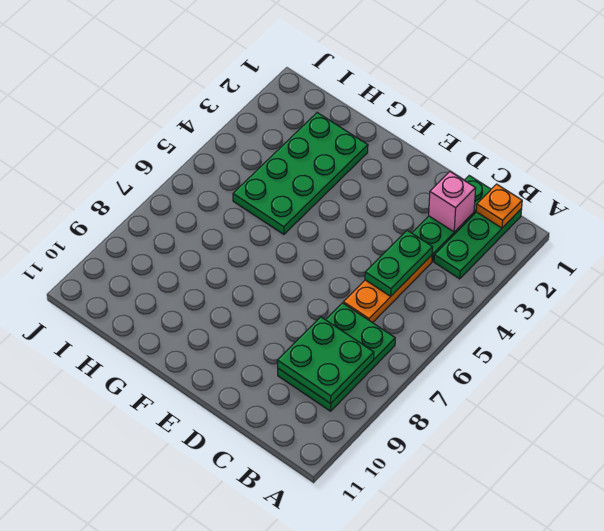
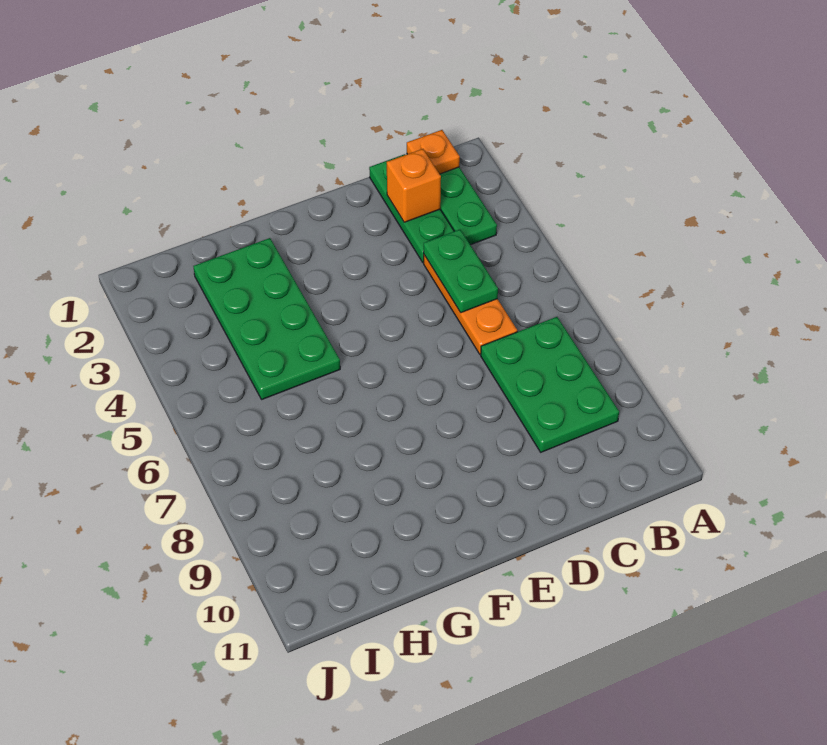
green 2x2 plate [277,317,374,404] -> none
pink 1x1 brick [429,172,476,232] -> orange 1x1 brick [387,149,441,222]

